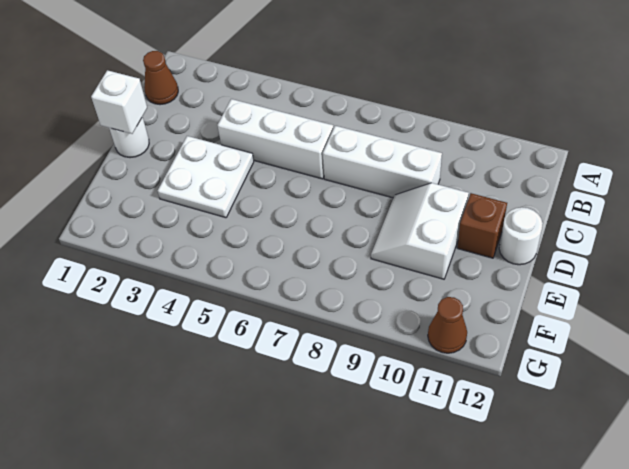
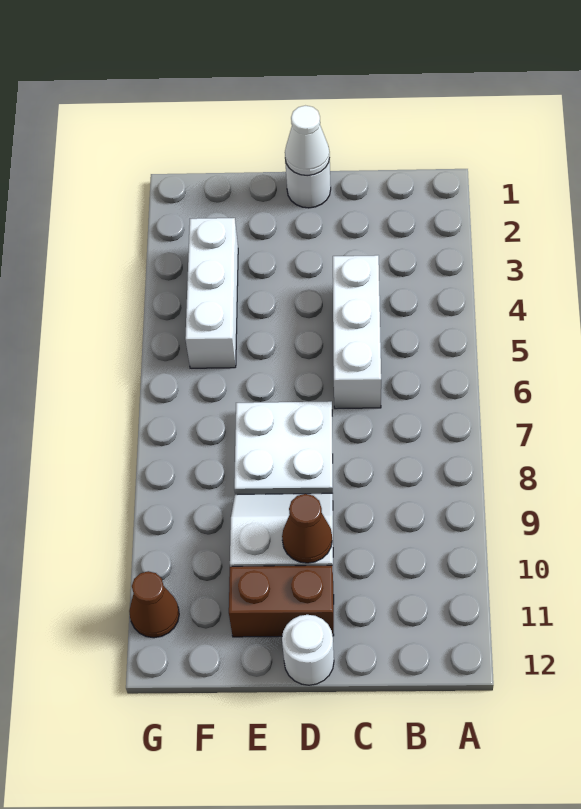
brown 1x1 cone [143,51,178,105] -> brown 1x1 cone moved to [282,494,332,563]
white 1x3 brick [323,126,442,198] -> white 1x3 brick moved to [185,218,238,368]
white 1x1 brick [91,70,147,134] -> white 1x1 cone [285,106,330,176]
white 2x2 plate [158,136,254,218] -> white 2x2 plate moved to [234,401,333,495]
brown 1x1 brick [457,193,507,258] -> brown 1x2 brick [229,565,334,637]

